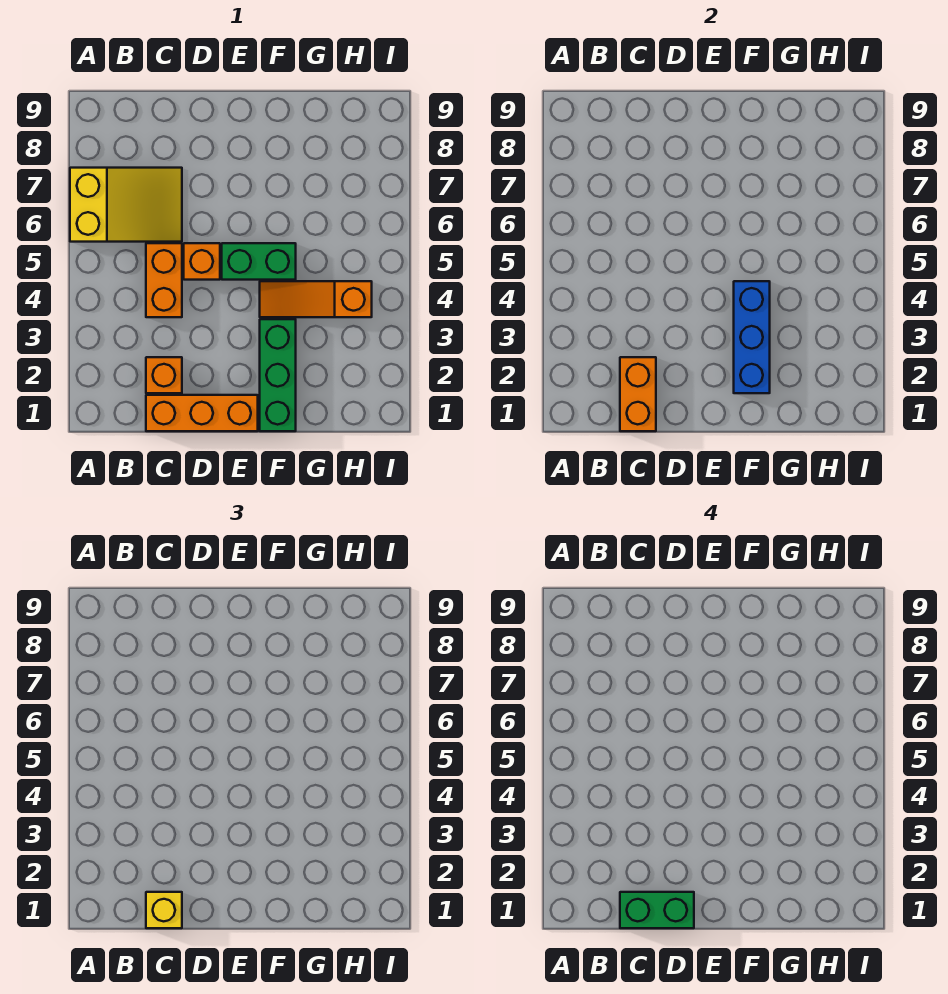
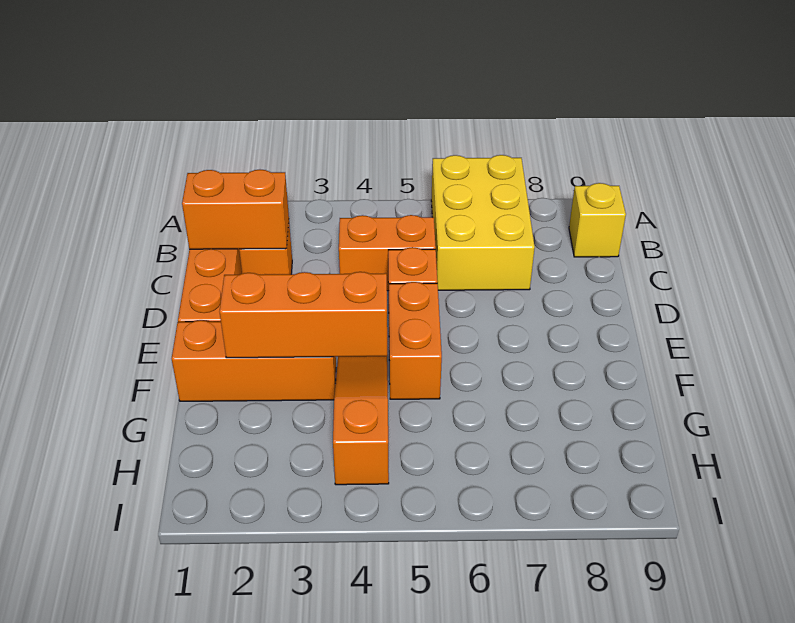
yellow 2x3 slope [70,168,182,242] -> yellow 2x3 brick [431,155,535,290]
yellow 1x1 brick [146,892,182,928] -> yellow 1x1 brick moved to [569,183,626,257]
green 1x2 brick [620,892,694,928] -> none
green 1x2 brick [222,243,296,280] -> orange 1x2 brick [389,282,442,399]
green 1x3 brick [260,319,296,431] -> orange 1x3 brick [172,320,336,401]
blue 1x3 brick [734,281,770,393] -> orange 1x3 brick [219,272,387,358]

